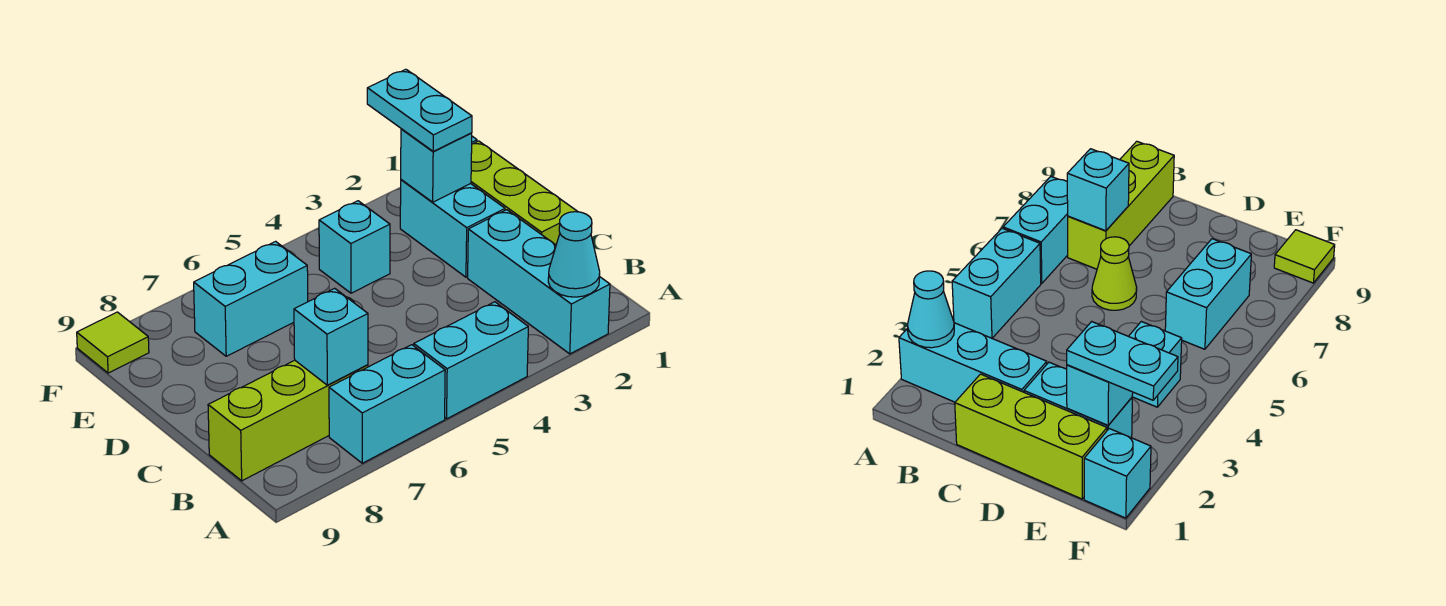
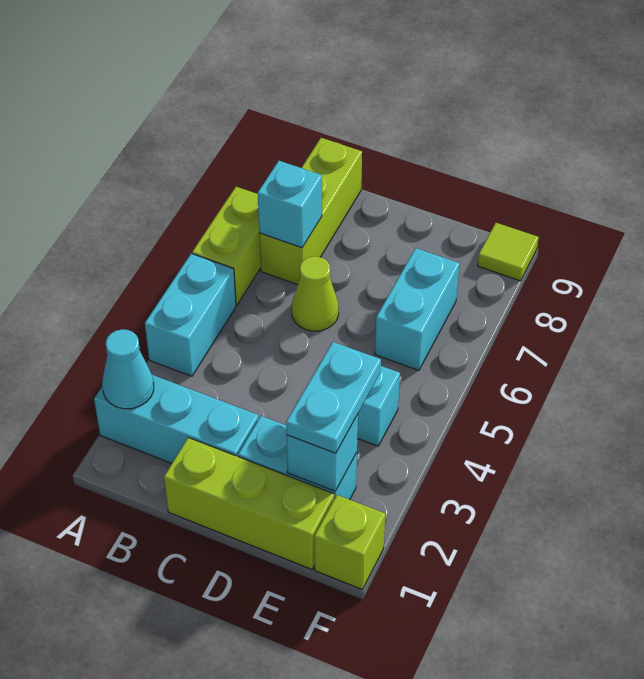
cyan 1x2 brick [329,345,445,463] -> lime 1x2 brick [192,187,261,305]
cyan 1x2 plate [367,69,472,151] -> cyan 1x2 plate turned to [286,342,381,453]
cyan 1x1 brick [1084,429,1151,518] -> lime 1x1 brick [314,495,385,590]

